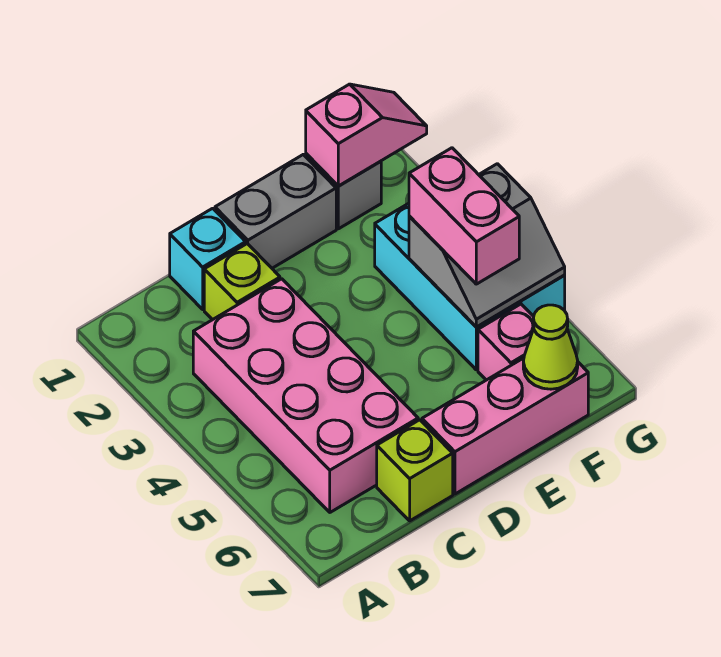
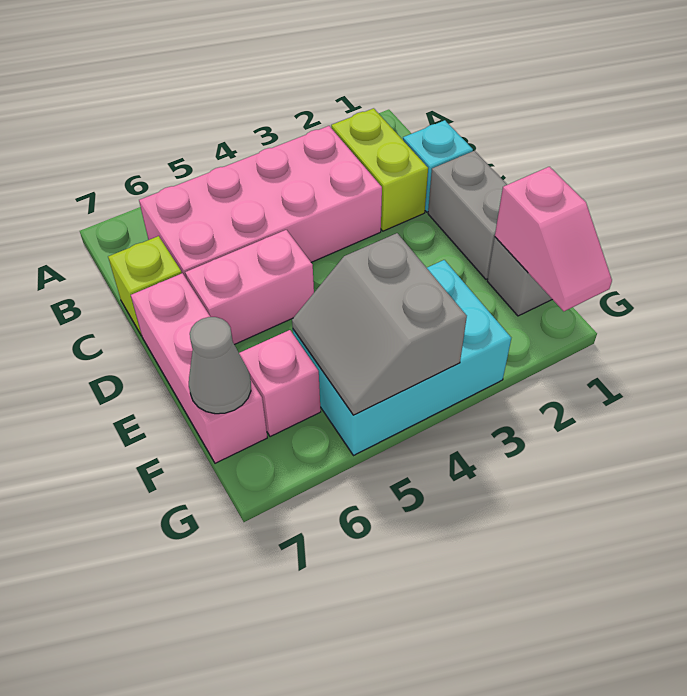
lime 1x1 brick [204,244,280,320] -> lime 1x2 brick [331,108,428,231]
pink 1x2 brick [409,148,519,284] -> pink 1x2 brick moved to [185,230,314,345]
lime 1x1 cone [523,305,578,389] -> grey 1x1 cone [189,317,251,414]

